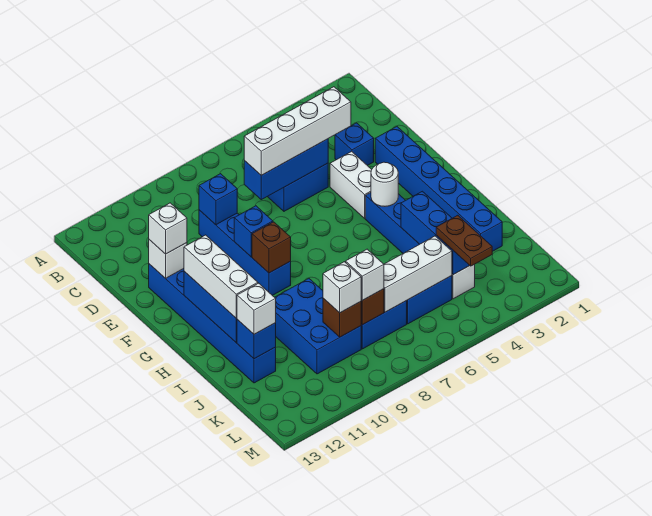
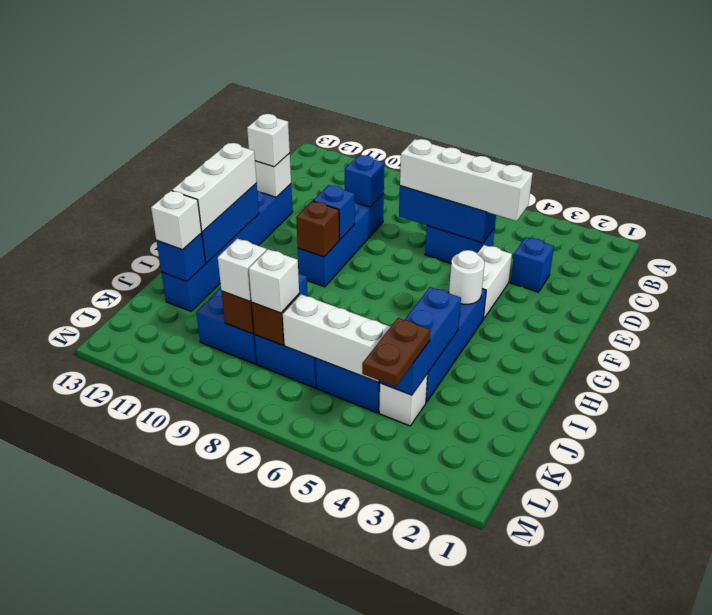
blue 1x6 brick [375,127,502,251] -> none

